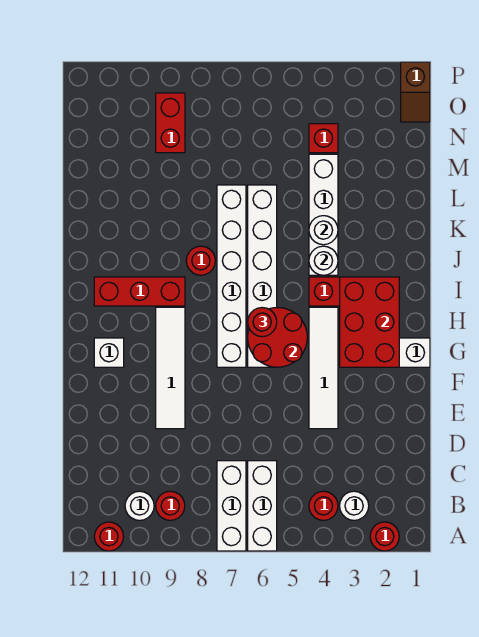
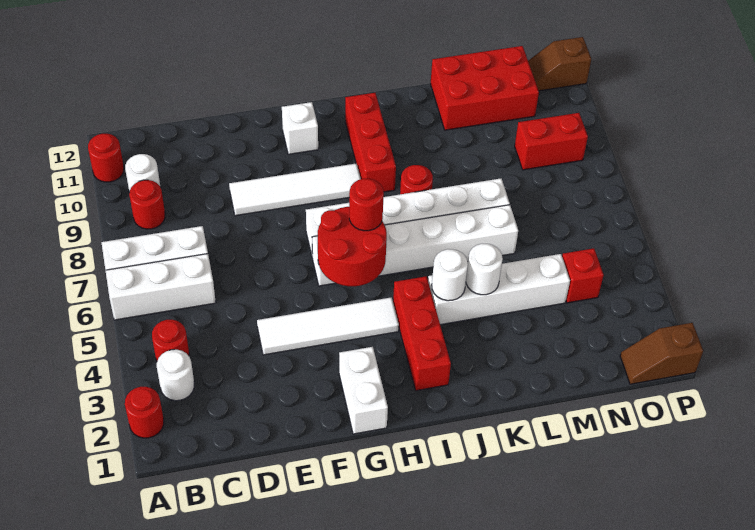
red 2x3 brick [340,277,399,367] -> red 2x3 brick moved to [431,46,539,130]
none -> brown 1x2 slope [528,37,591,91]

